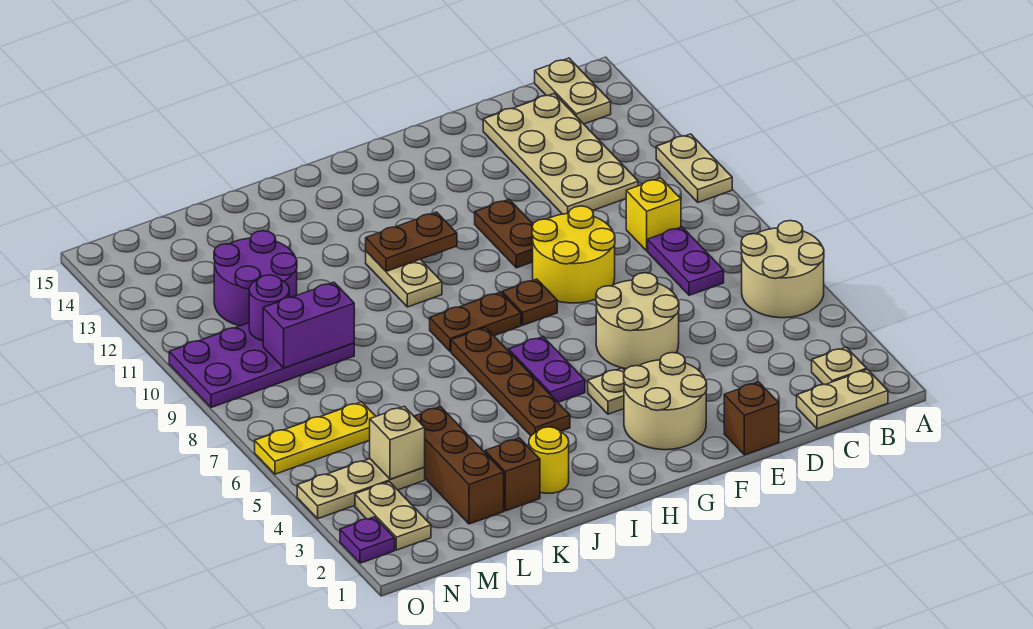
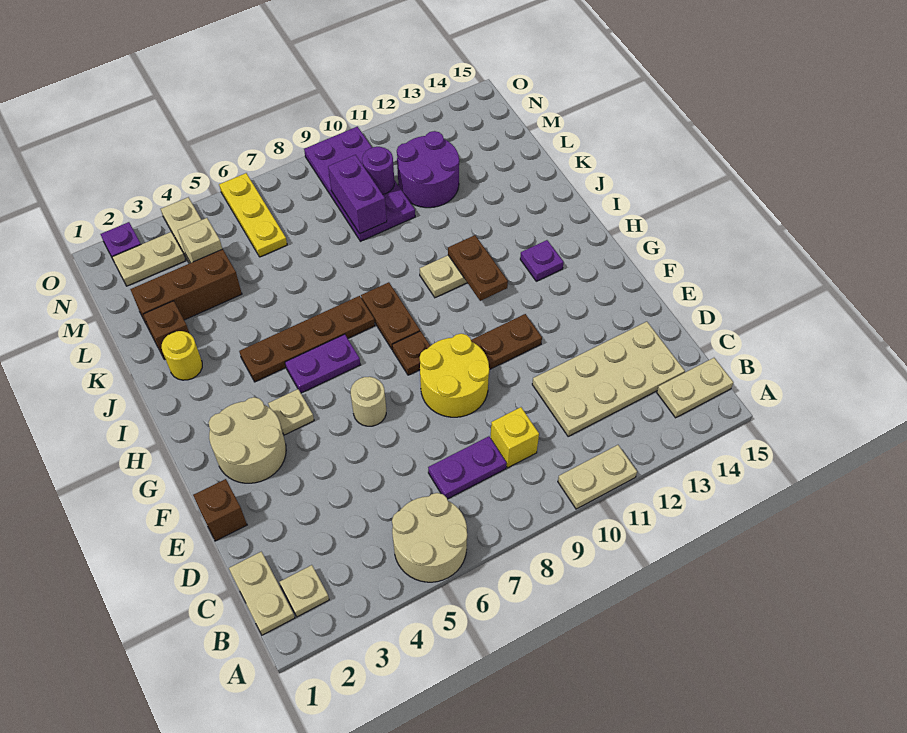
tan 2x2 round brick [596,273,679,369] -> tan 1x1 round brick [351,377,386,426]
none -> purple 1x1 plate [520,240,564,281]

